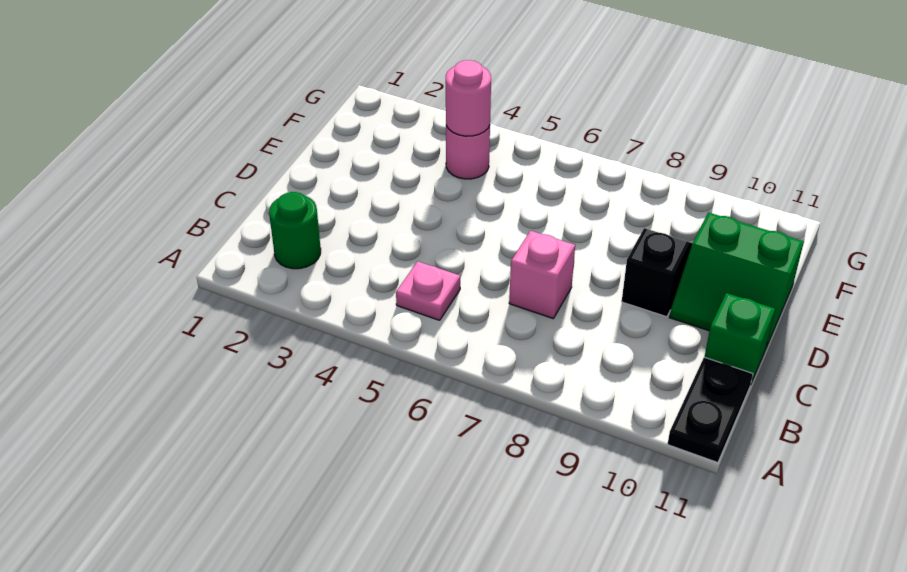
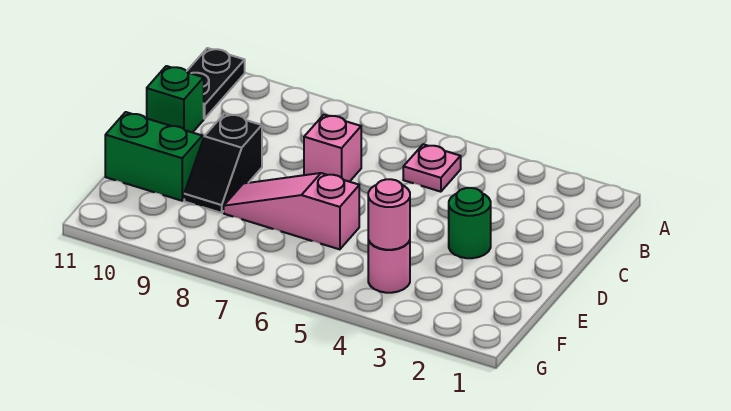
green 1x1 round brick [269,192,321,269] -> green 1x1 round brick moved to [449,188,491,258]
none -> pink 1x3 slope [224,173,359,249]

